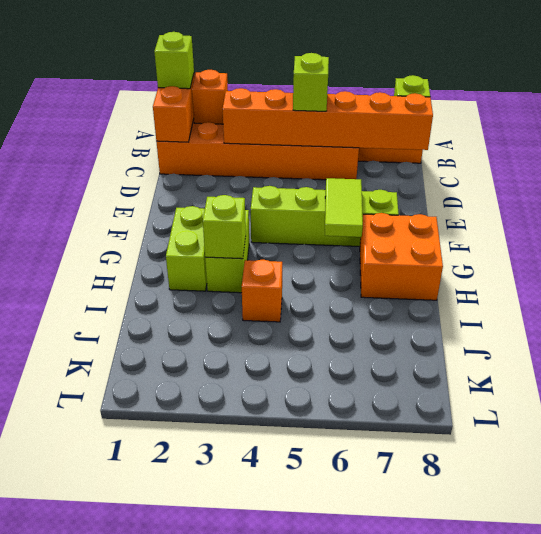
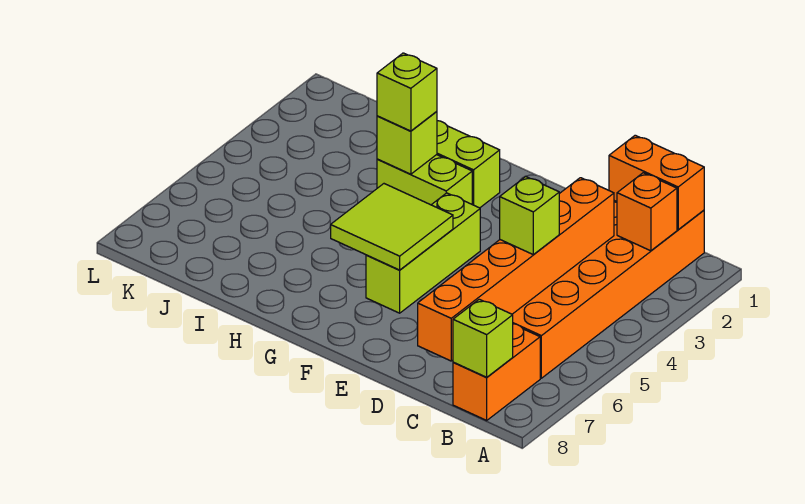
lime 1x1 brick [154,32,194,89] -> lime 1x1 brick moved to [377,53,437,131]
lime 1x4 brick [251,186,399,246] -> lime 1x3 brick [366,193,480,313]
lime 1x2 tile [325,178,363,237] -> lime 2x2 tile [331,184,453,270]
orange 2x2 brick [360,213,443,300] -> none
orange 1x1 brick [242,260,282,322] -> none

